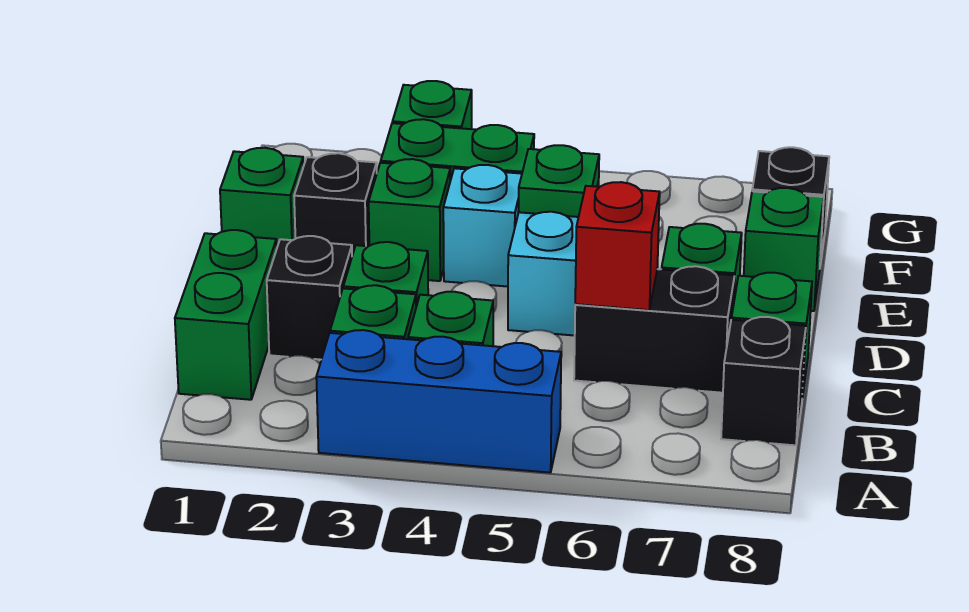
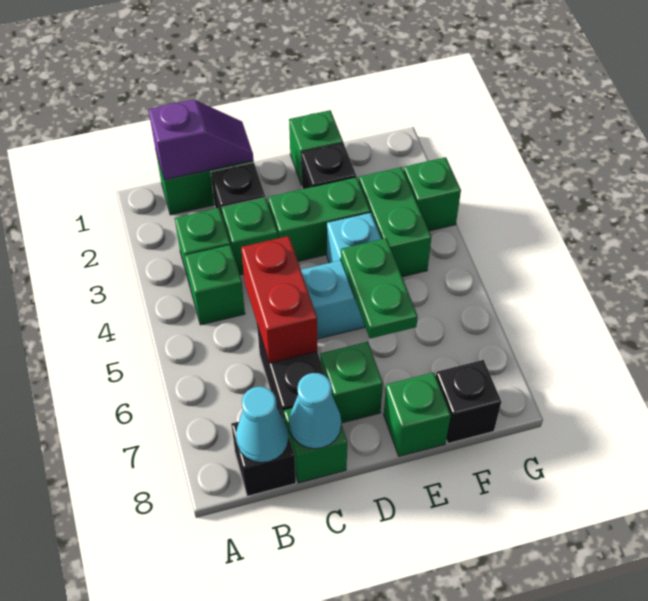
blue 1x3 brick [316,330,561,473] -> none
none -> purple 1x2 slope [148,100,253,180]
none -> cyan 1x1 cone [236,387,289,462]
red 1x1 brick [575,182,660,310] -> red 1x2 brick [241,236,317,363]
none -> cyan 1x1 cone [289,373,341,449]
green 1x1 brick [369,159,450,281] -> green 1x2 brick [268,177,370,261]
green 1x1 plate [518,145,599,217] -> green 1x2 plate [341,238,418,338]

